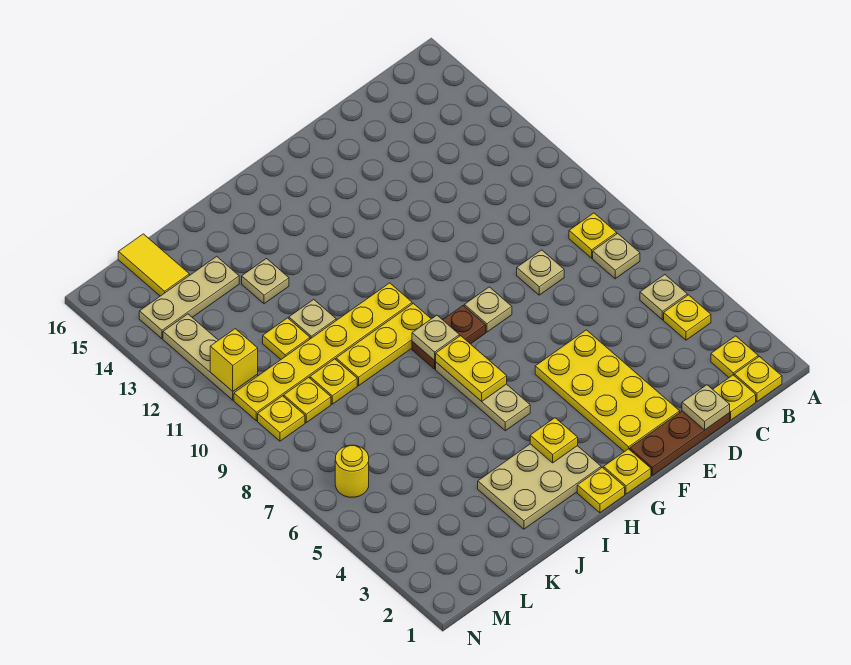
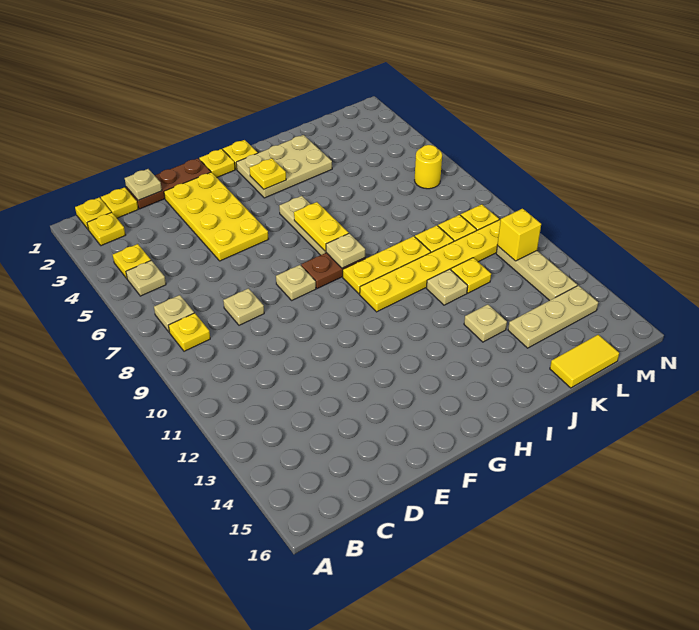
yellow 1x2 tile [118,234,189,296] -> yellow 1x2 tile turned to [550,335,619,388]

